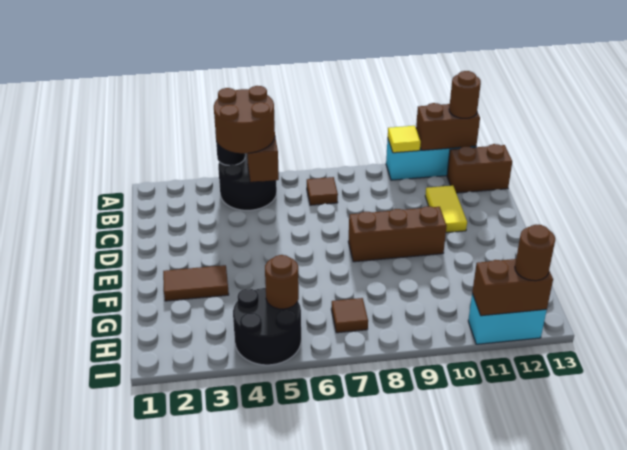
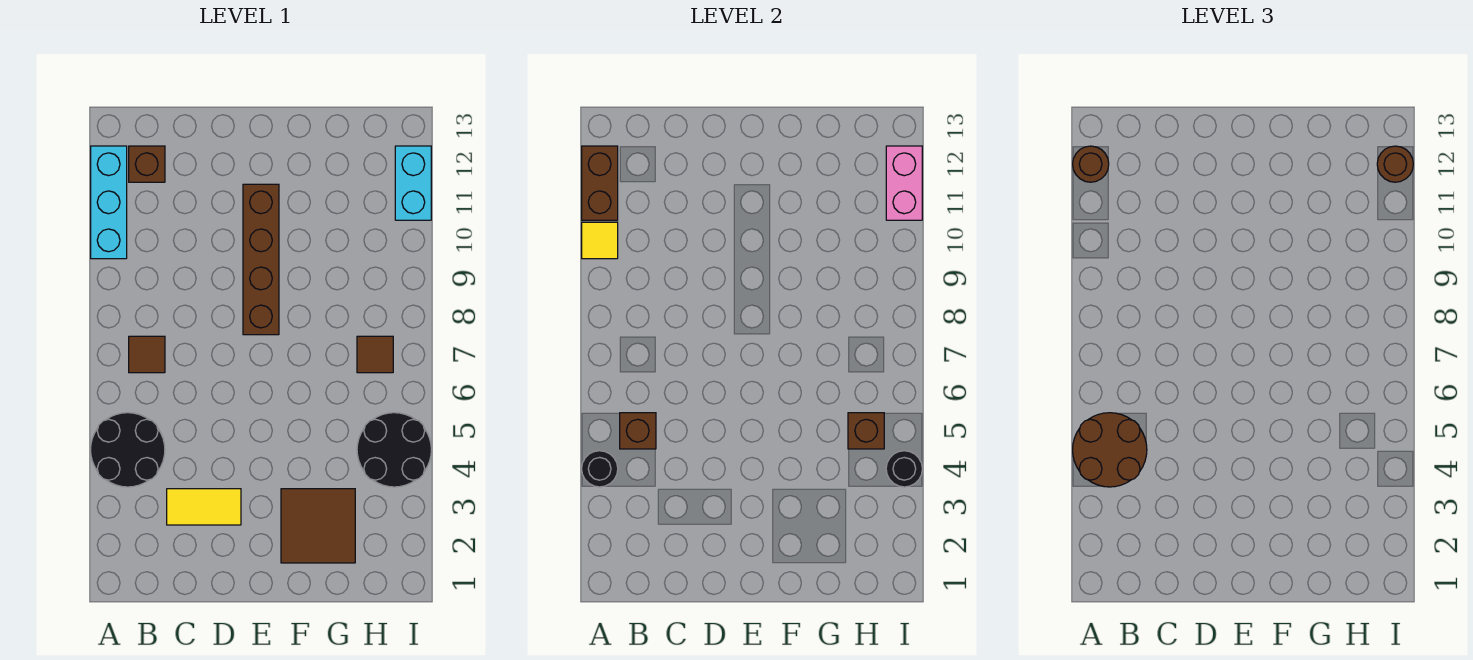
brown 1x2 brick [447,144,512,193] -> brown 1x1 brick [129,146,165,182]
yellow 1x2 tile [425,186,467,233] -> yellow 1x2 tile moved to [167,489,241,525]
brown 1x3 brick [348,206,447,262] -> brown 1x4 brick [243,184,279,335]
brown 1x2 tile [163,265,229,301] -> brown 2x2 tile [281,489,355,563]
brown 1x1 round brick [265,255,299,309] -> brown 1x1 brick [848,413,884,449]
none -> black 1x1 round brick [886,451,922,487]
brown 1x2 brick [472,259,553,316] -> pink 1x2 brick [886,146,922,220]

